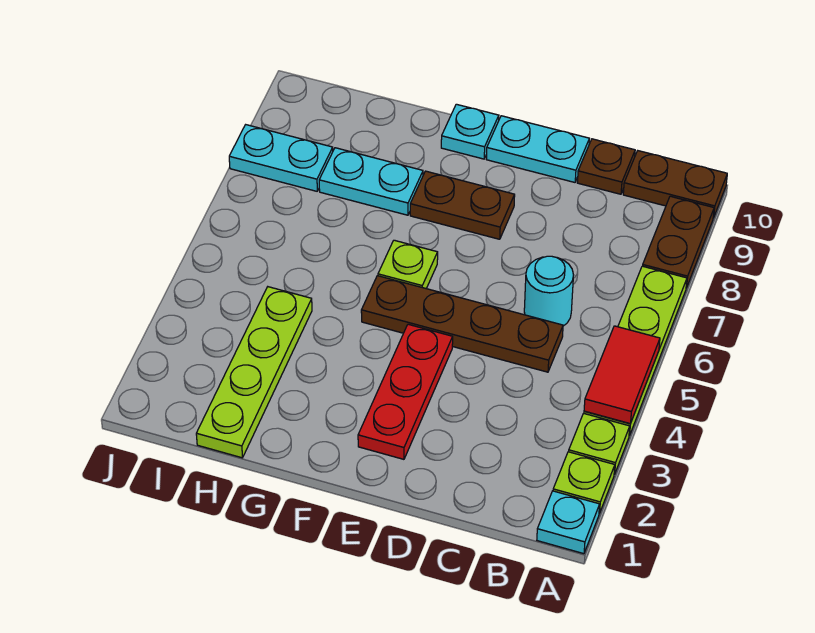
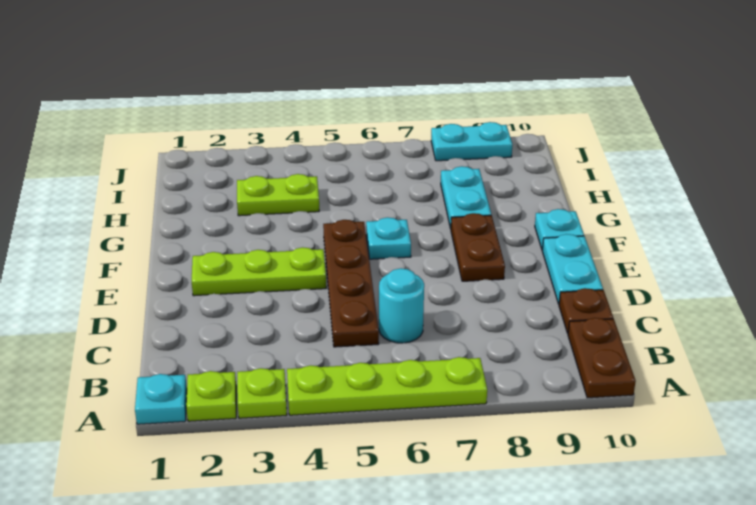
red 1x2 tile [584,326,660,424] -> none
brown 1x2 plate [643,196,714,288] -> none
red 1x3 plate [358,324,453,459] -> lime 1x3 plate [192,247,326,296]
lime 1x1 plate [378,240,438,289] -> cyan 1x1 plate [366,217,411,259]
lime 1x4 plate [196,287,312,458] -> lime 1x2 plate [237,174,319,216]
cyan 1x2 plate [229,125,333,191] -> cyan 1x2 plate turned to [431,122,513,161]

